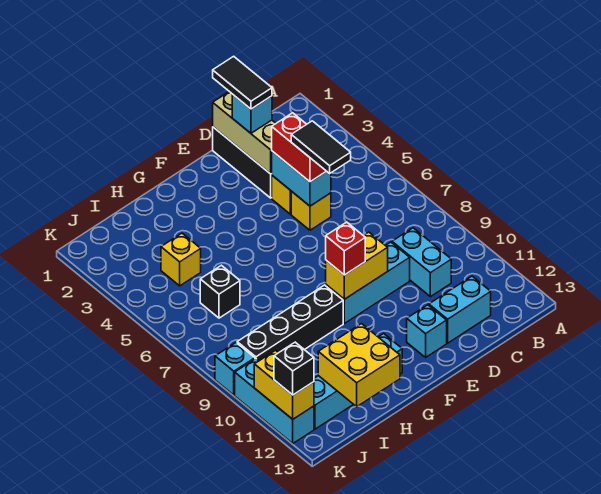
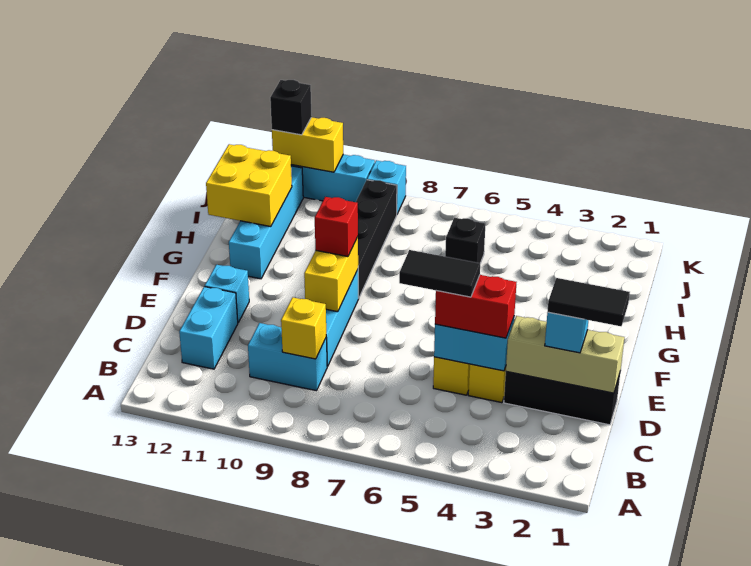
yellow 1x1 brick [161,233,201,286] -> yellow 1x1 brick moved to [281,297,326,359]

